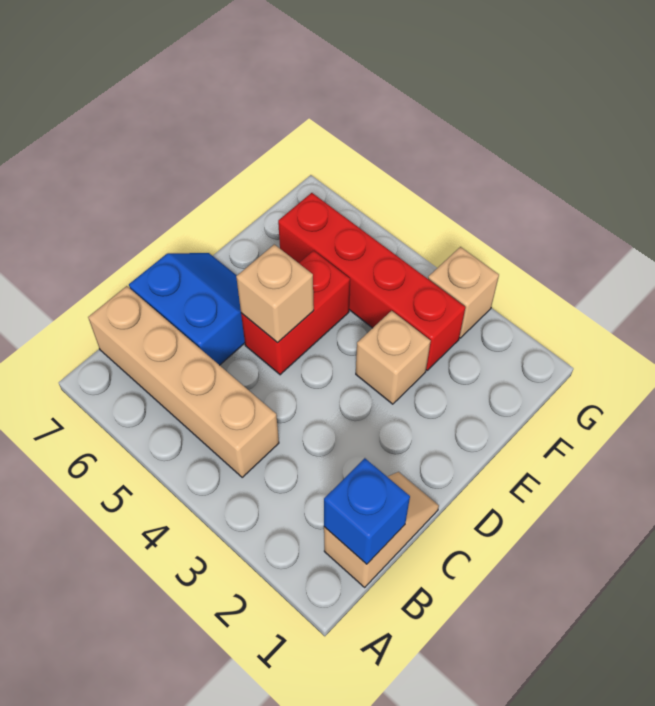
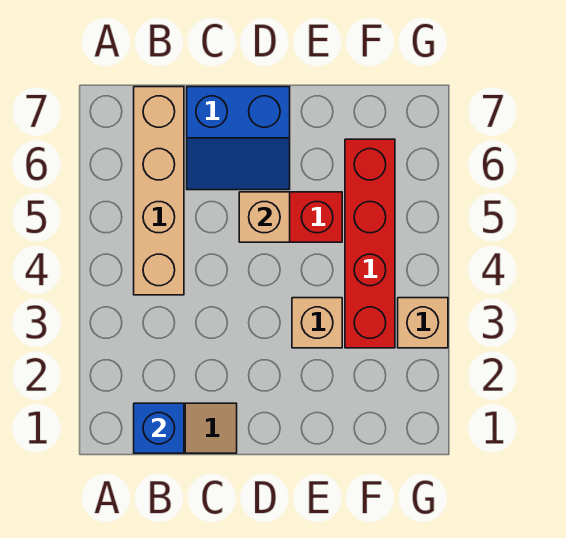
blue 2x2 slope [129,253,245,365] -> blue 2x2 slope turned to [187,87,290,190]

